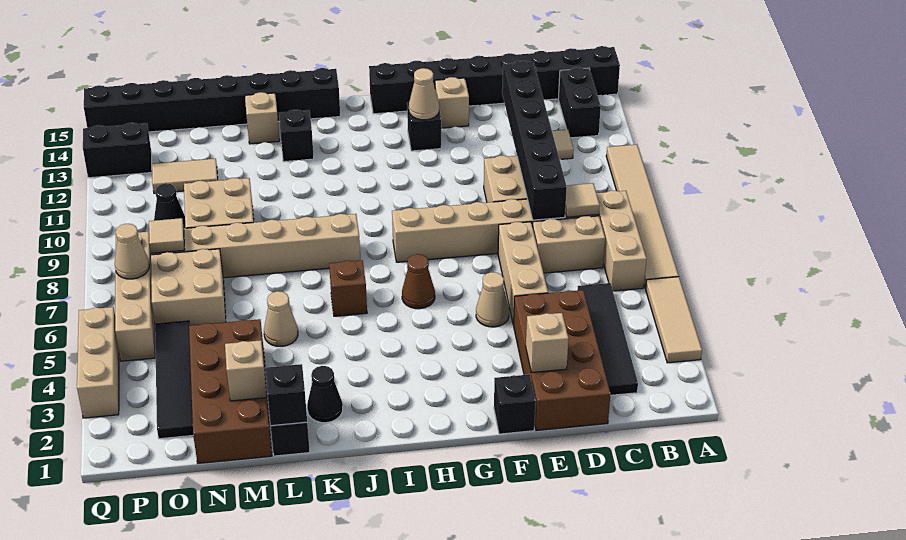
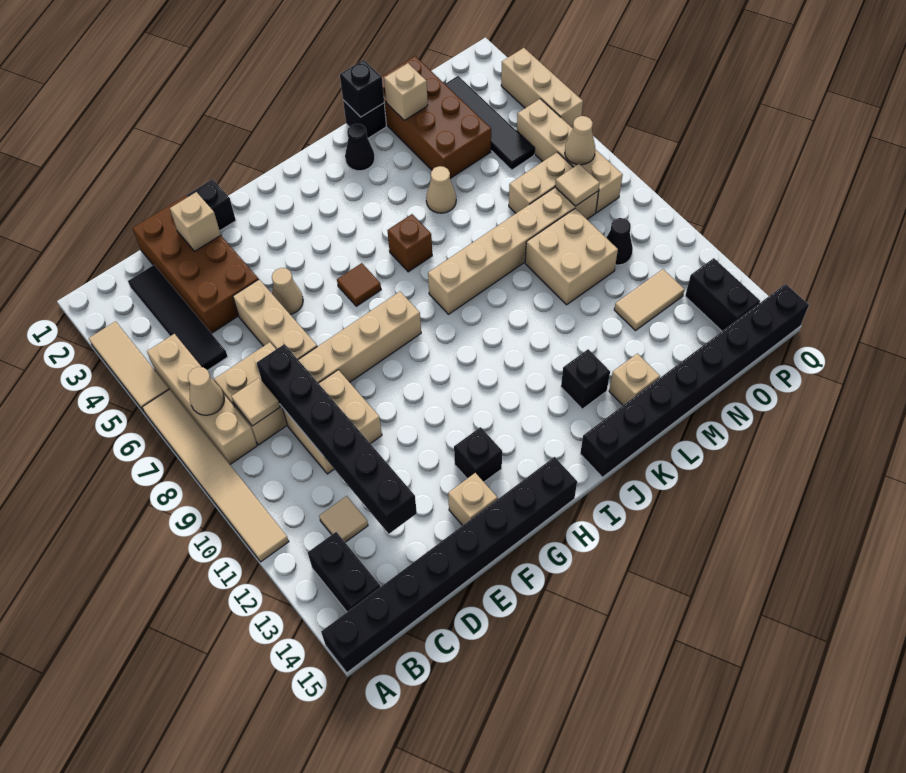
tan 1x3 brick [596,190,646,291] -> tan 1x4 brick [147,334,257,464]
tan 1x1 cone [409,68,439,120] -> tan 1x1 cone moved to [188,367,224,415]
brown 1x1 cone [402,254,435,309] -> brown 1x1 tile [337,263,381,306]
tan 2x2 brick [151,249,226,326] -> tan 1x2 brick [509,152,573,213]
black 1x2 brick [83,123,152,178] -> black 1x2 brick turned to [685,258,760,331]

